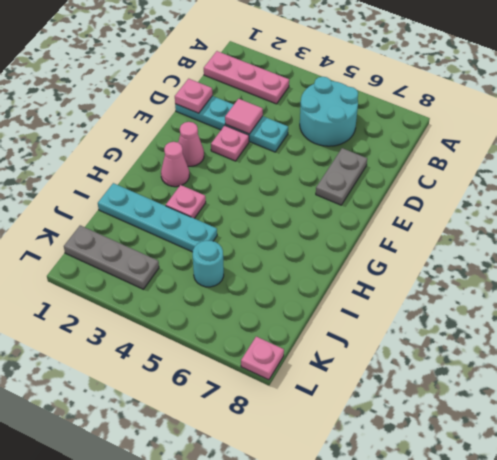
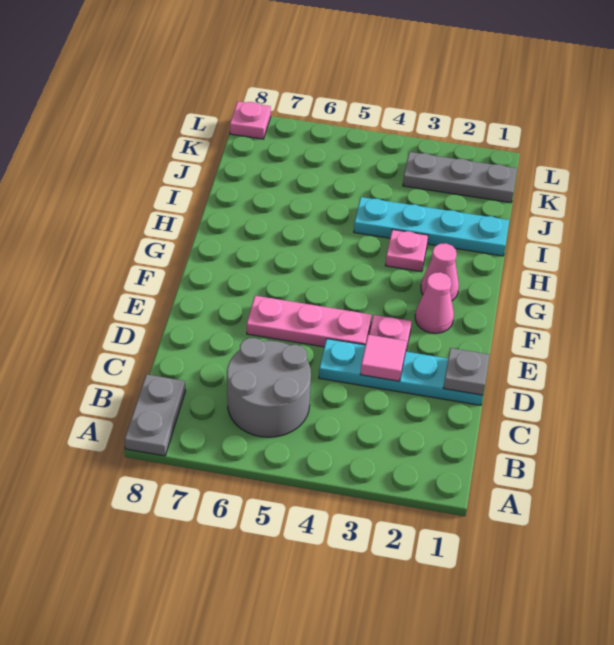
pink 1x3 plate [204,51,289,104] -> pink 1x3 plate moved to [247,296,371,347]
cyan 2x2 round brick [300,77,358,146] -> grey 2x2 round brick [227,338,311,437]
pink 1x1 plate [175,79,212,113] -> grey 1x1 plate [443,348,489,395]
grey 1x2 plate [316,148,367,205] -> grey 1x2 plate moved to [124,374,186,456]
cyan 1x1 round brick [193,241,224,287] -> none

